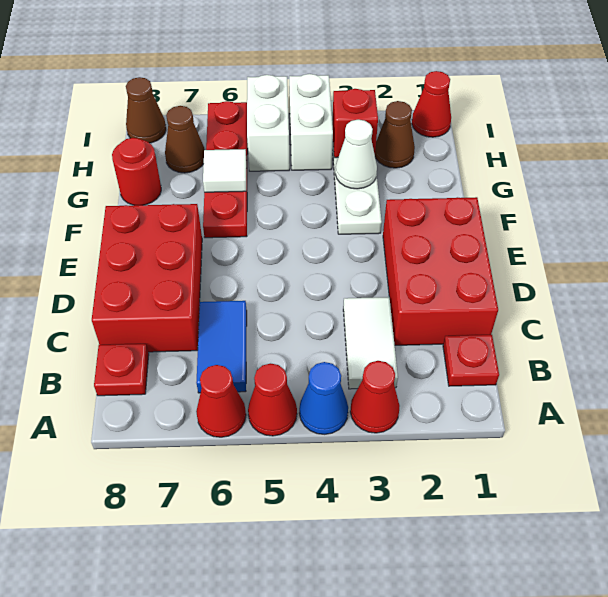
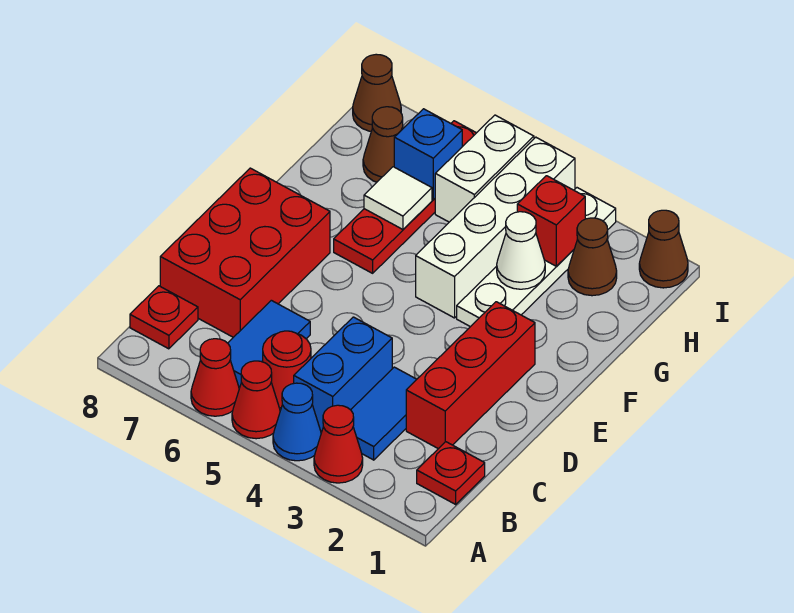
white 1x2 tile [343,297,398,389] -> blue 1x2 tile [351,367,417,460]
none -> blue 1x2 brick [294,317,392,432]
red 2x3 brick [383,197,498,345] -> red 1x3 brick [406,302,535,449]
red 1x1 round brick [112,138,161,205] -> red 1x1 round brick moved to [263,331,311,408]
white 1x2 brick [289,74,333,170] -> white 1x4 brick [416,137,575,318]
none -> blue 1x1 brick [394,109,462,200]
red 1x1 cone [412,71,451,137] -> brown 1x1 cone [639,210,688,288]

